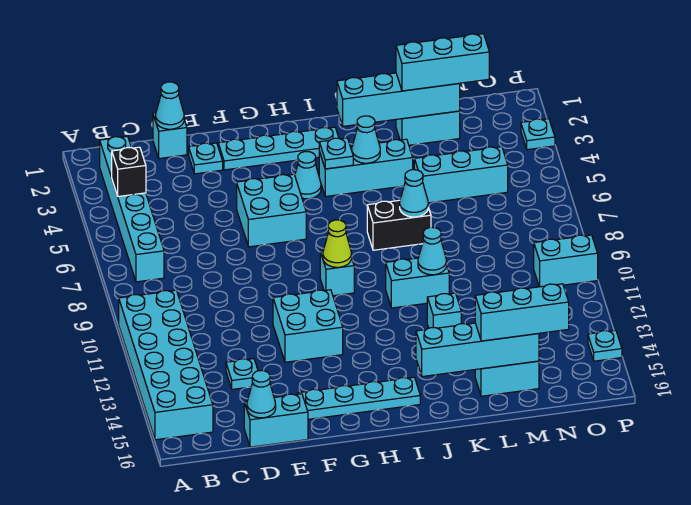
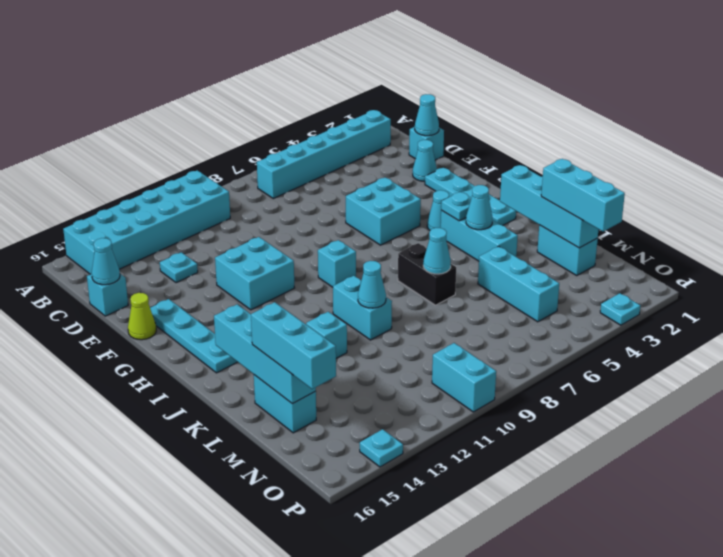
black 1x1 brick [112,147,146,197] -> none
cyan 1x2 brick [244,394,308,447] -> cyan 1x1 brick [87,274,128,316]
cyan 1x1 plate [189,143,223,174] -> cyan 1x1 cone [413,140,437,181]
lime 1x1 cone [323,220,352,267] -> lime 1x1 cone moved to [128,293,156,340]

